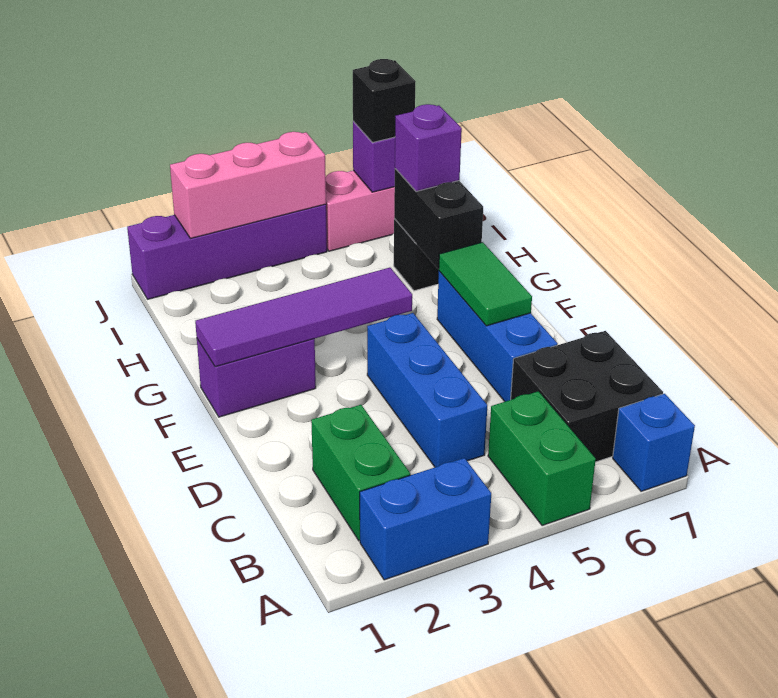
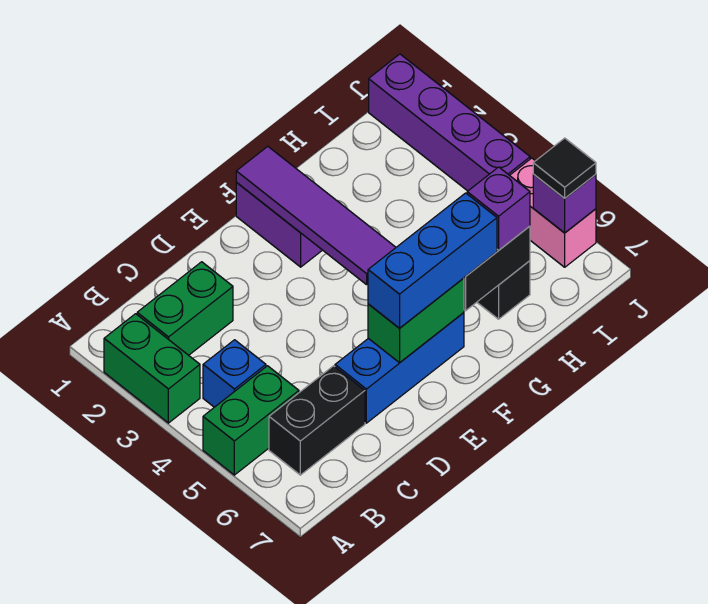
blue 1x2 brick [360,458,491,580] -> green 1x2 brick [104,314,200,423]
blue 1x1 brick [613,394,695,491] -> blue 1x1 brick moved to [203,340,266,407]
black 2x2 brick [511,331,663,462] -> black 1x2 brick [269,366,365,475]
blue 1x3 brick [367,313,487,467] -> blue 1x3 brick moved to [368,193,497,328]
green 1x2 tile [439,242,532,326] -> green 1x2 brick [368,278,464,363]
pink 1x3 brick [170,132,326,239] -> none
black 1x1 brick [353,59,416,142] -> black 1x1 tile [533,138,596,198]

